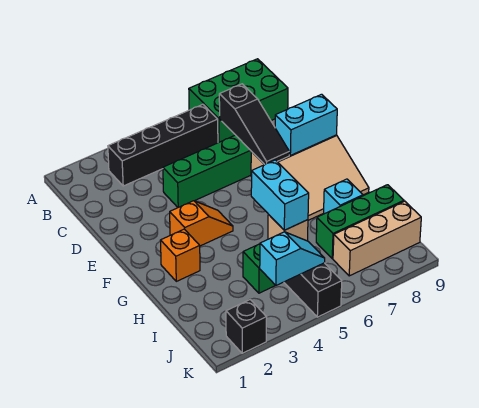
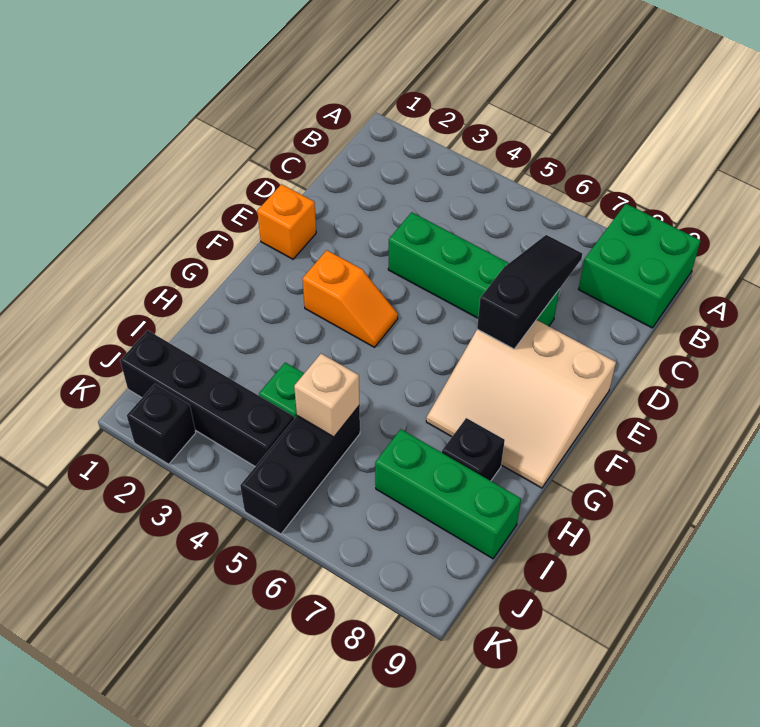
green 2x3 brick [189,59,288,143] -> green 2x2 brick [578,204,701,328]
black 1x4 brick [108,104,218,186] -> black 1x4 brick moved to [120,330,294,466]
black 1x3 slope [219,84,289,165] -> black 1x3 slope turned to [477,235,582,349]
cyan 1x2 brick [275,94,337,155] -> none
orange 1x1 brick [160,229,200,281] -> orange 1x1 brick moved to [257,184,316,259]
cyan 1x2 brick [251,160,309,230] -> none
cyan 1x1 brick [324,179,363,214] -> black 1x1 brick [442,418,505,481]
cyan 1x2 slope [260,232,325,285] -> none
tan 1x3 brick [333,201,421,276] -> none

